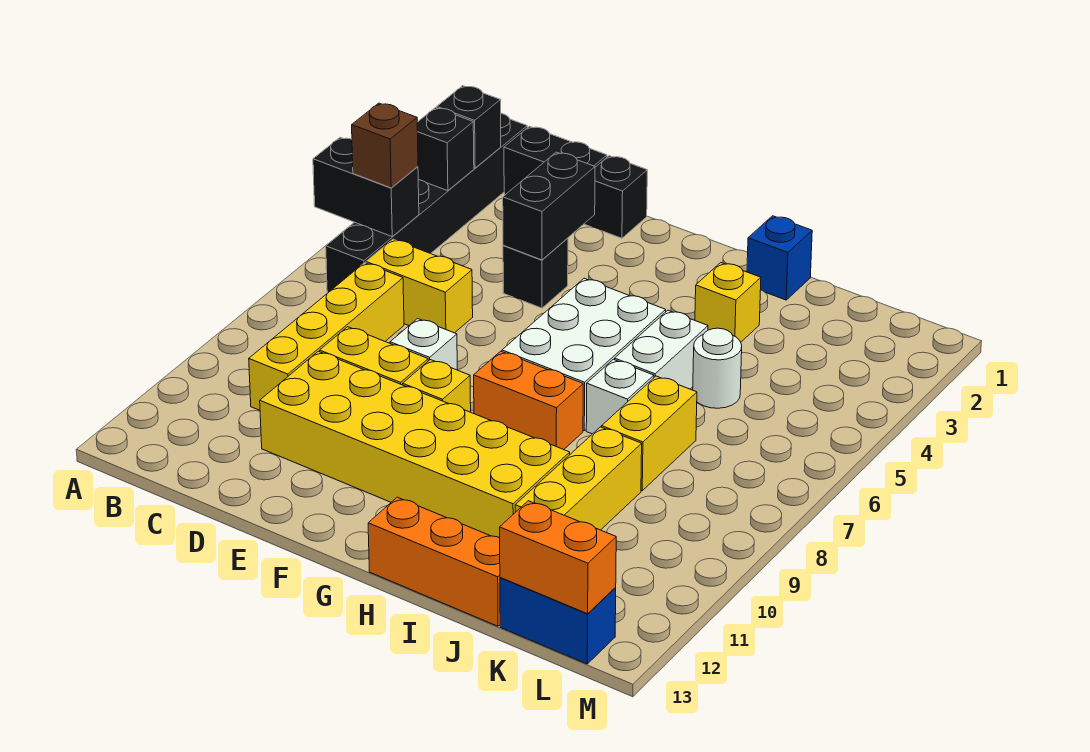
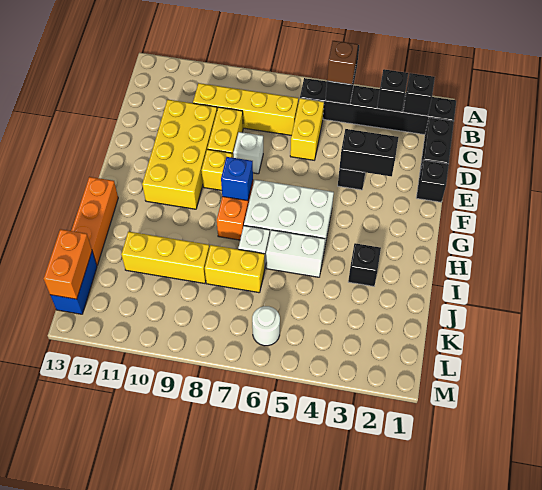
yellow 2x6 brick [260,351,570,538] -> yellow 2x4 brick [142,100,217,209]
blue 1x1 brick [747,216,812,300] -> blue 1x1 brick moved to [221,157,253,201]
yellow 1x1 brick [695,263,761,342] -> black 1x1 brick [348,243,381,286]
white 1x1 round brick [693,328,742,408] -> white 1x1 round brick moved to [252,306,280,346]

